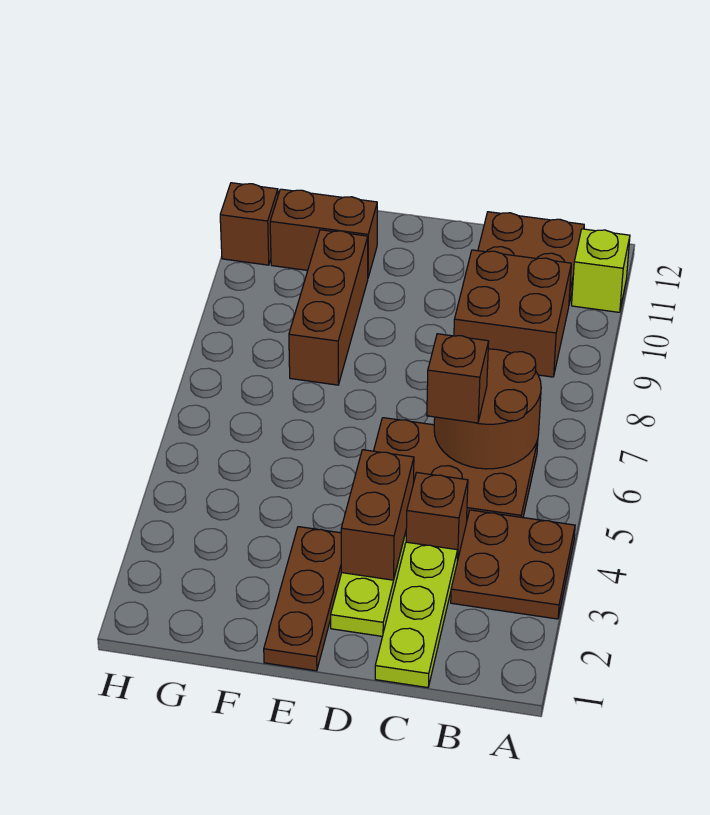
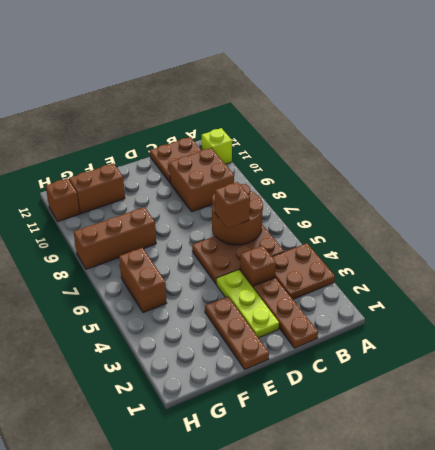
lime 1x3 plate [375,542,458,688] -> brown 1x3 plate [253,278,318,348]
brown 1x2 brick [341,450,414,580] -> brown 1x2 brick moved to [119,248,167,313]
brown 1x3 brick [289,230,368,385] -> brown 1x3 brick turned to [74,207,156,269]

